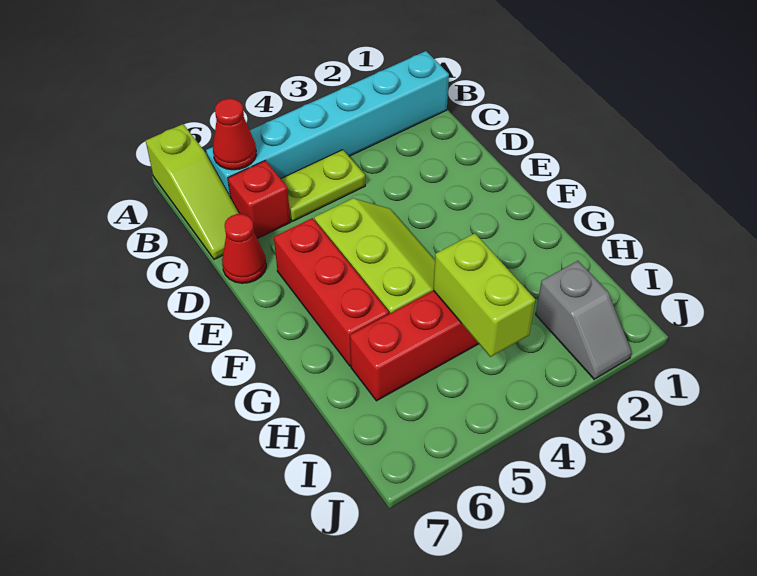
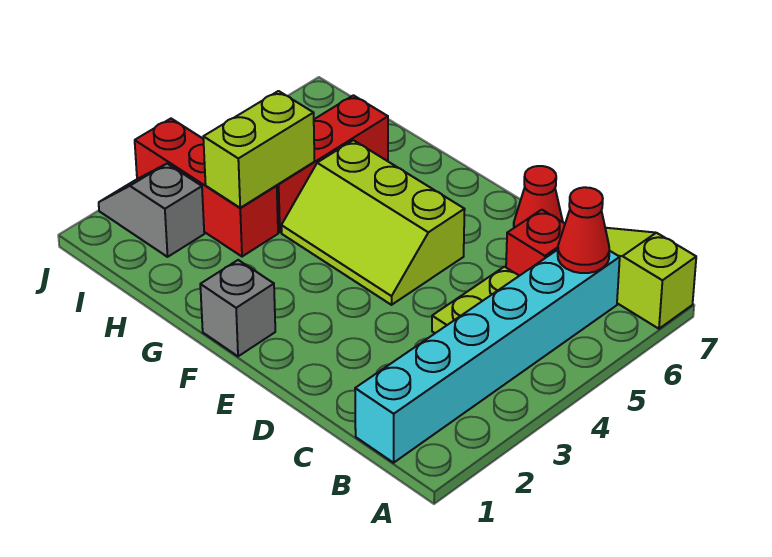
red 1x3 brick [274,218,389,366] -> red 1x3 brick moved to [135,119,278,257]
none -> grey 1x1 brick [200,260,275,356]
lime 1x2 brick [433,233,535,357] -> lime 1x2 brick turned to [203,91,314,208]

